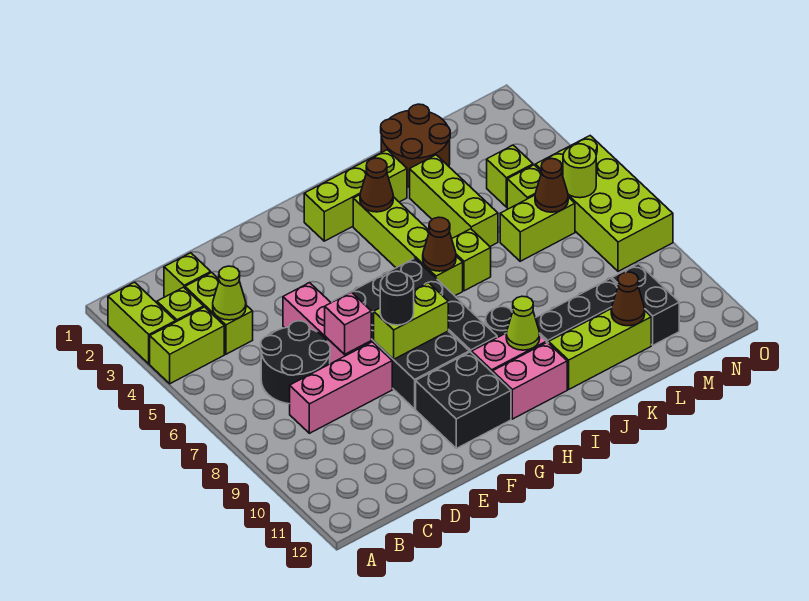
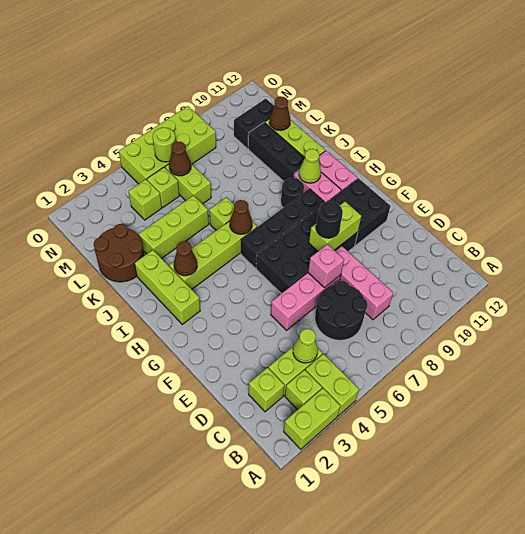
lime 1x2 brick [374,283,448,359] -> lime 1x2 brick turned to [309,202,361,251]

